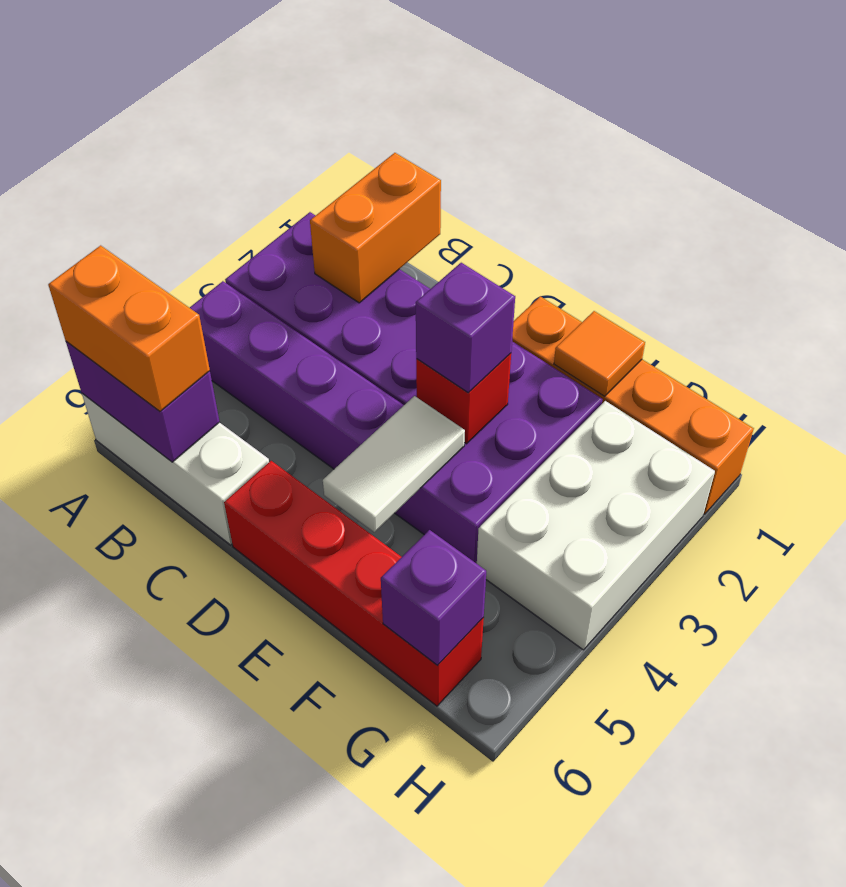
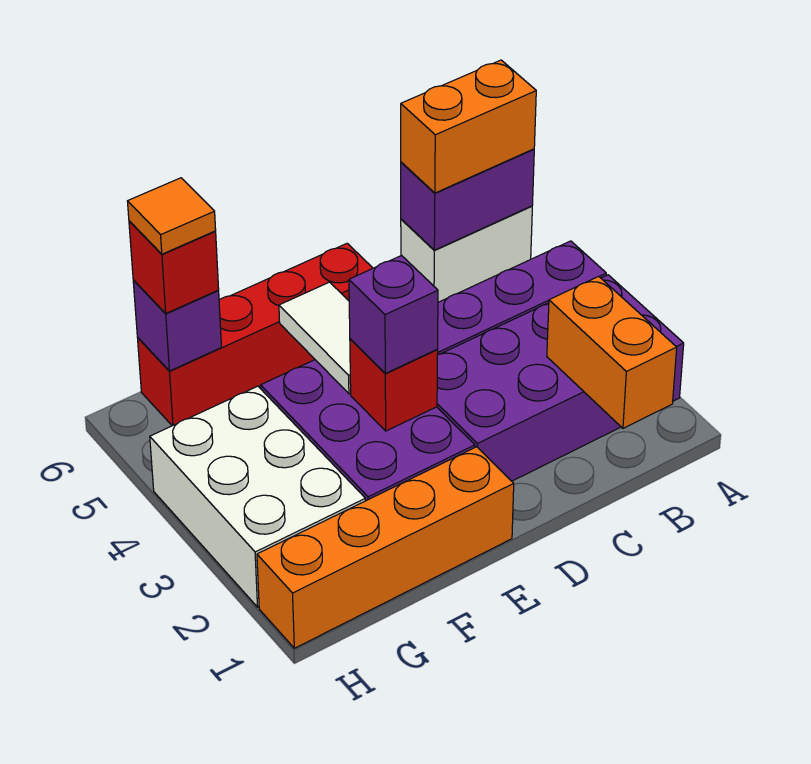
white 1x3 brick [82,393,269,545] -> white 1x2 brick [401,206,532,302]
orange 1x1 tile [554,311,645,396] -> orange 1x1 tile moved to [127,178,216,254]
none -> red 1x1 brick [129,221,219,313]

